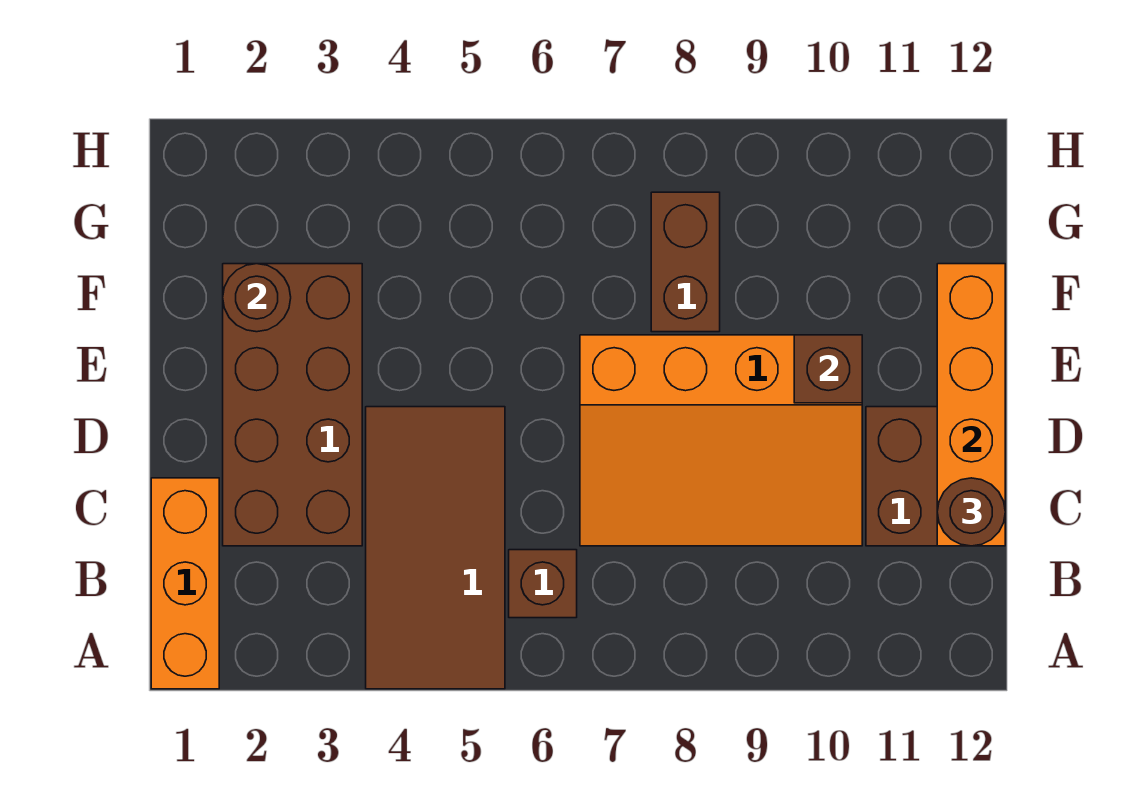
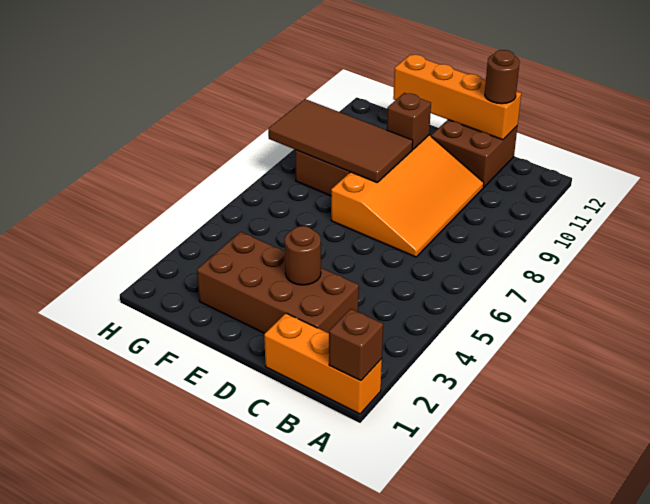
brown 2x4 tile [366,407,505,689] -> brown 2x4 tile moved to [268,99,413,182]
brown 1x1 brick [509,550,577,618] -> brown 1x1 brick moved to [329,309,383,381]
brown 1x1 round brick [223,264,291,332] -> brown 1x1 round brick moved to [285,226,321,285]

